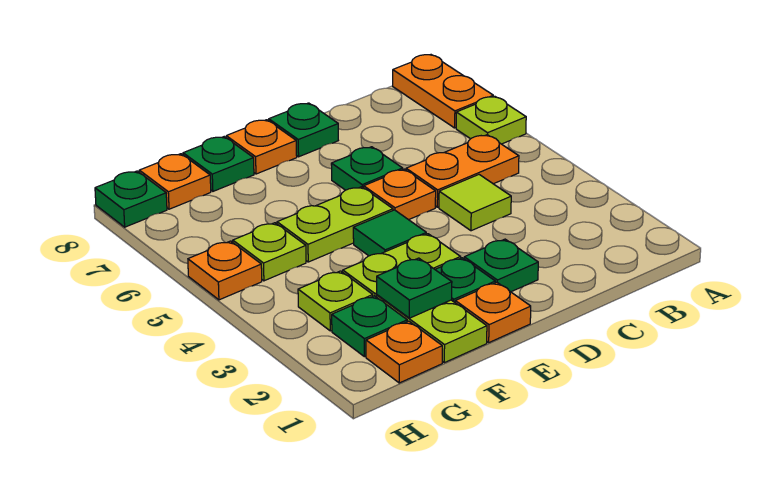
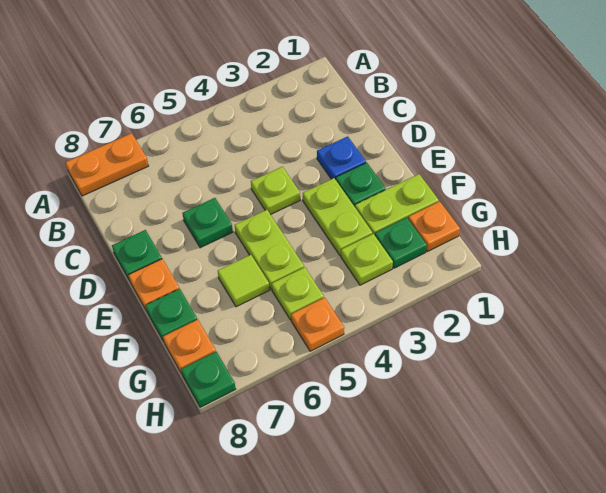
lime 1x1 plate [456,96,526,144] -> lime 1x1 plate moved to [251,167,300,214]
orange 1x2 plate [406,135,519,207] -> none
lime 1x1 tile [439,175,511,231] -> lime 1x1 tile moved to [218,255,269,307]
green 1x1 plate [464,239,538,292] -> blue 1x1 plate [317,136,366,180]
orange 1x1 plate [364,169,436,220] -> none
orange 1x1 plate [455,282,531,342] -> none
green 1x1 tile [353,210,426,256] -> none
green 1x1 plate [377,258,452,318] -> none

